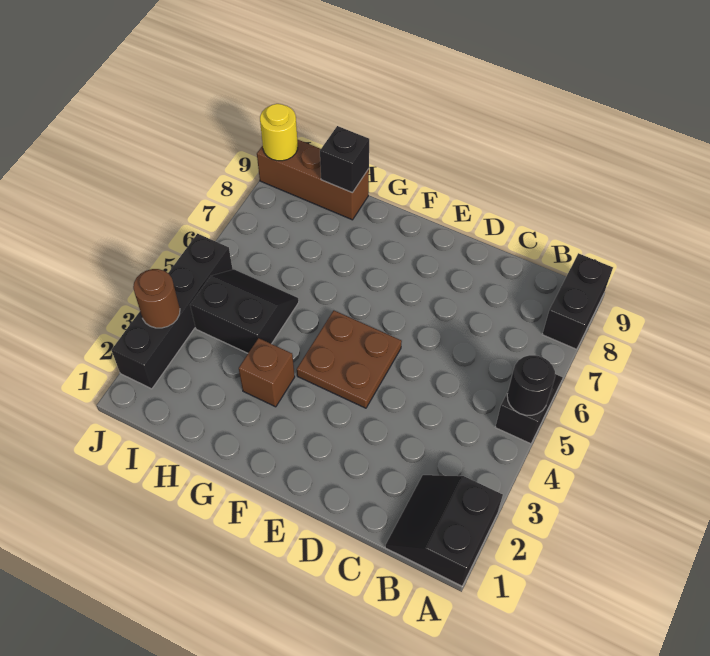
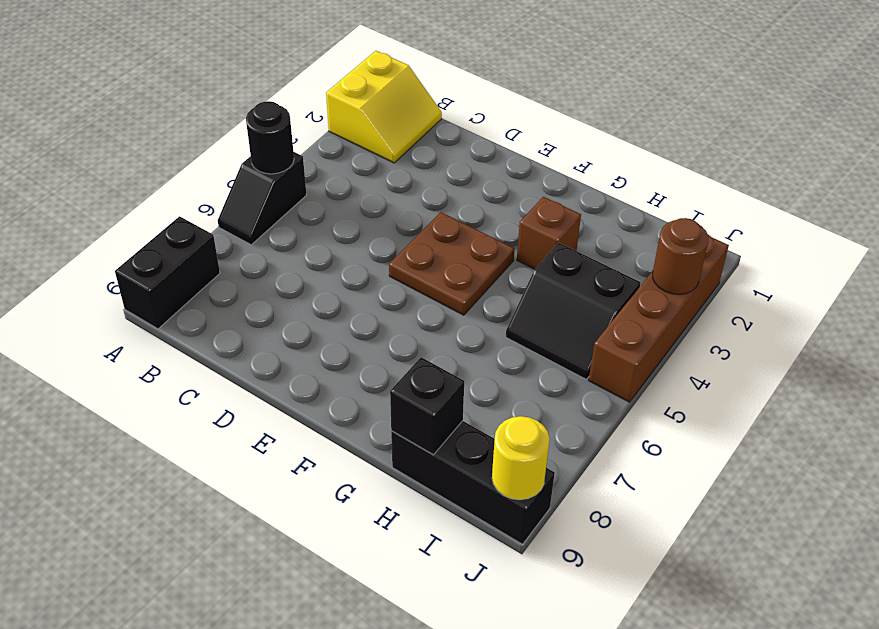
black 2x2 slope [385,475,503,586] -> yellow 2x2 slope [326,51,442,163]
brown 1x3 brick [257,139,369,220] -> black 1x3 brick [391,421,555,544]
black 1x4 brick [111,234,233,389] -> brown 1x4 brick [589,235,729,402]

